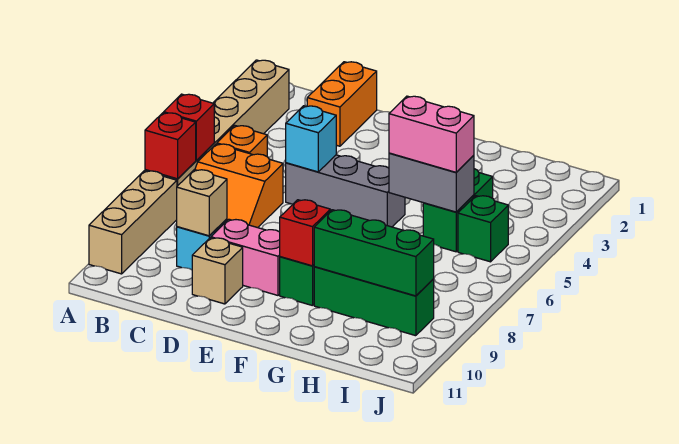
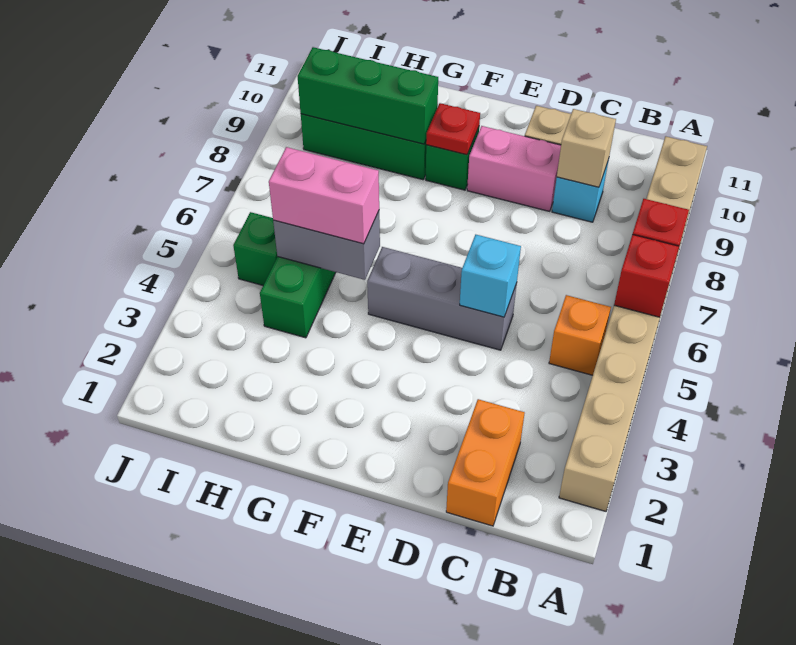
orange 2x2 slope [195,144,283,228] -> none
red 1x1 brick [280,200,330,266] -> red 1x1 plate [426,103,480,155]

